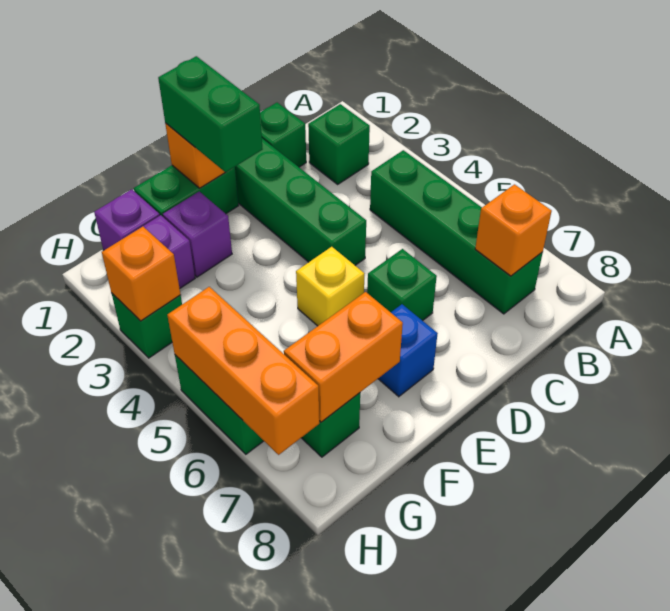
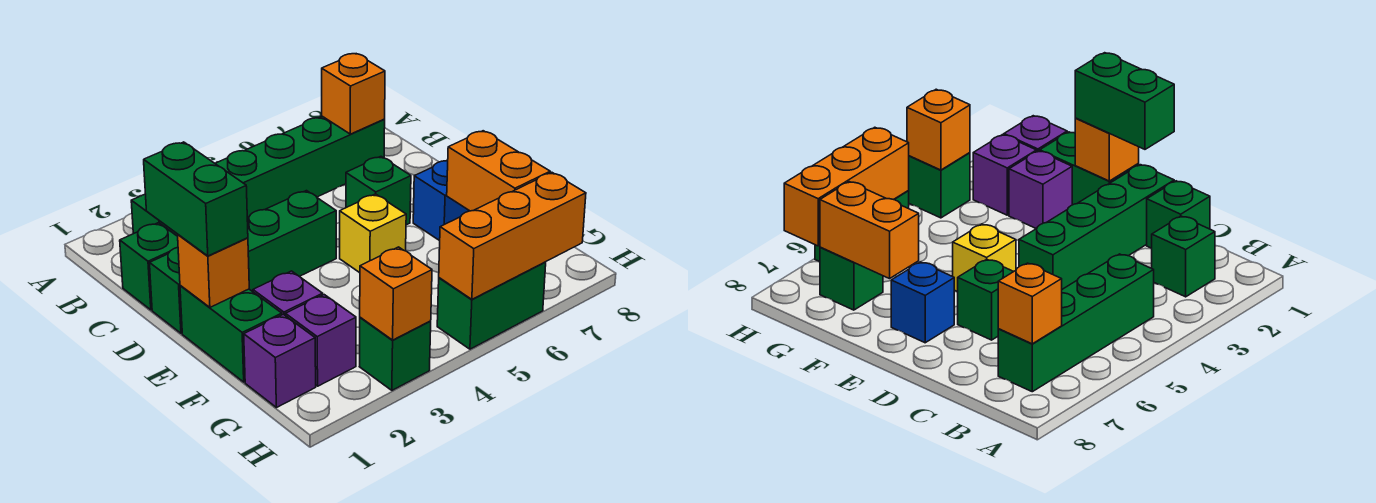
green 1x2 brick [158,56,263,172] -> green 1x2 brick turned to [144,142,248,256]

